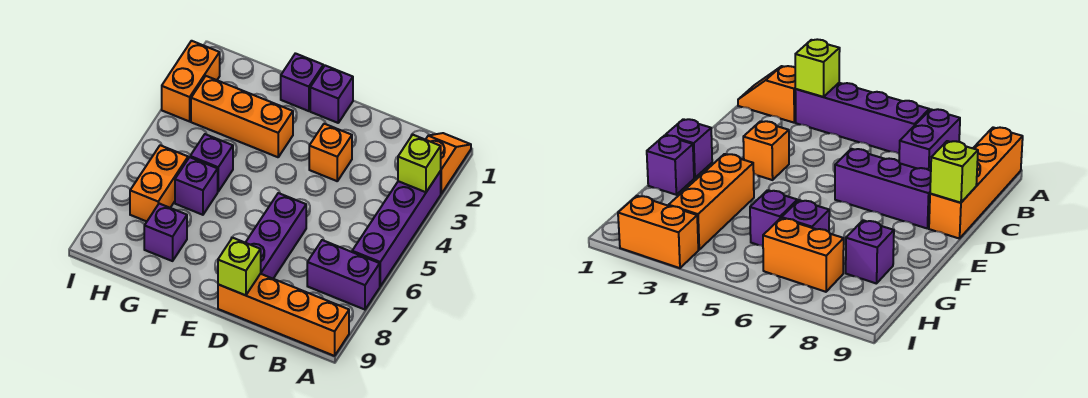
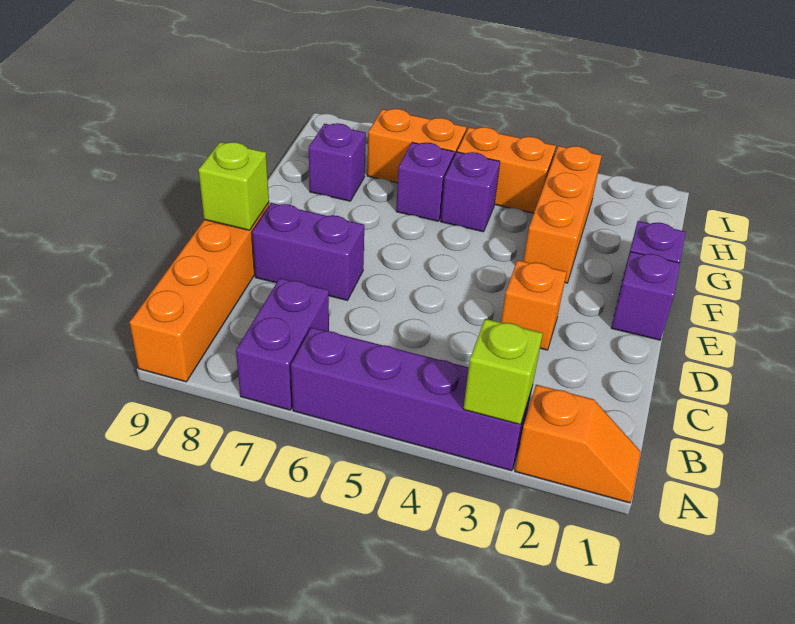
purple 1x3 brick [245,193,306,279] -> purple 1x2 brick [252,203,364,300]
orange 1x2 brick [162,41,220,121] -> orange 1x2 brick moved to [457,127,556,213]

